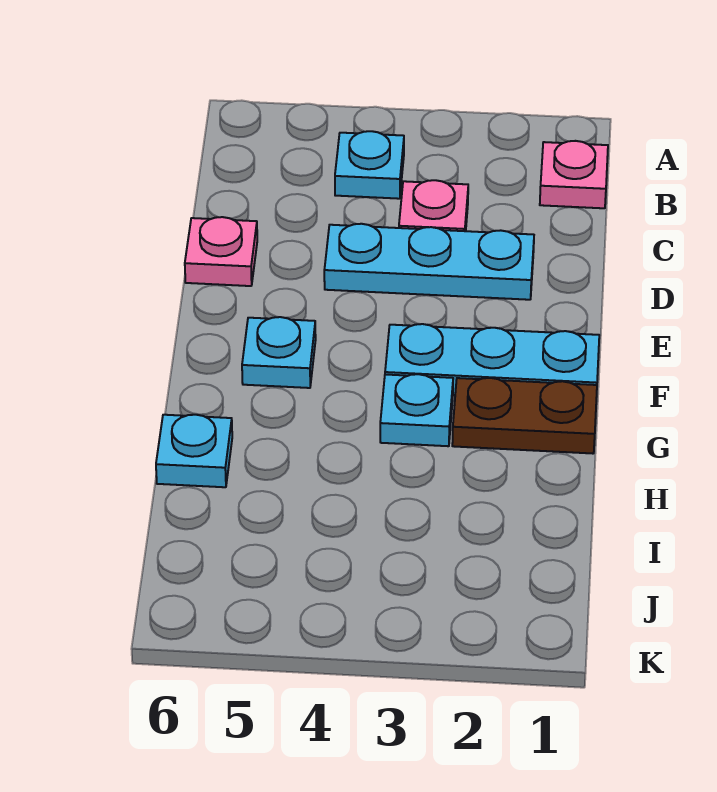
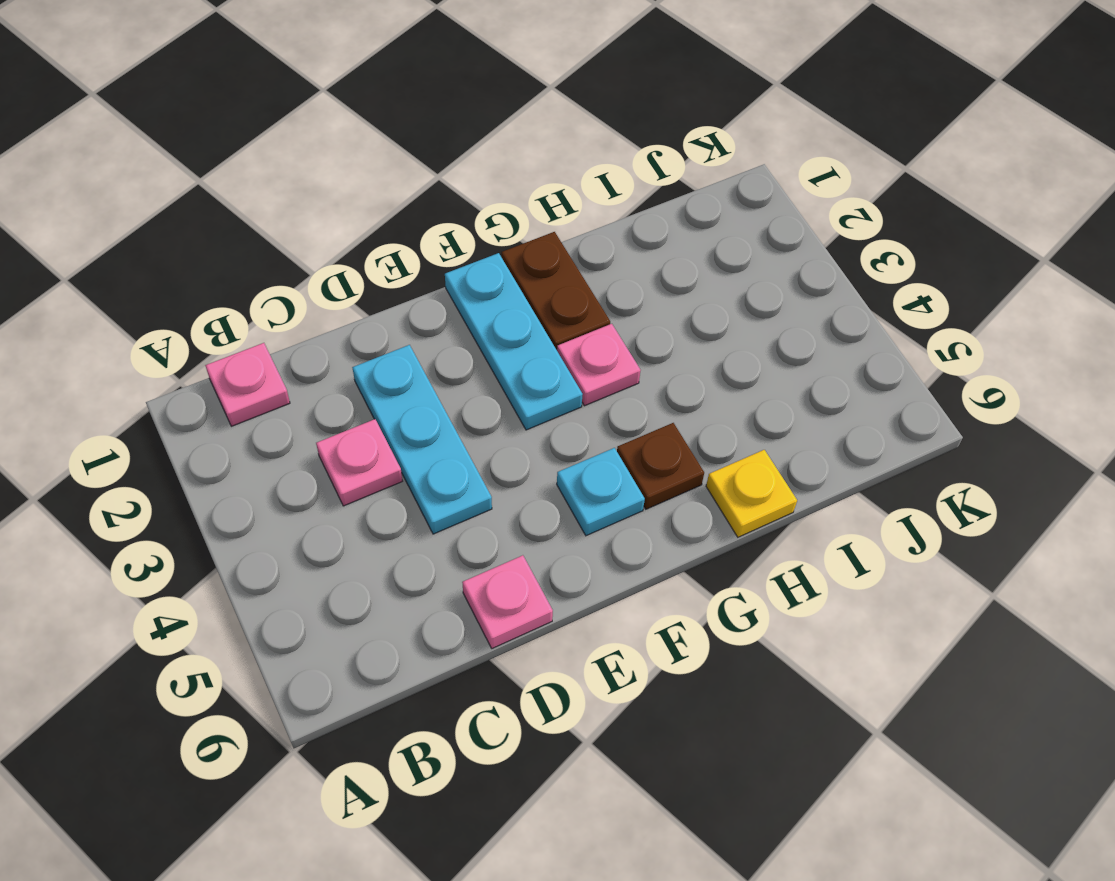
cyan 1x1 plate [335,131,404,199] -> none
cyan 1x1 plate [380,374,453,446] -> pink 1x1 plate [557,324,641,406]
none -> brown 1x1 plate [617,423,704,509]
cyan 1x1 plate [156,415,232,487] -> yellow 1x1 plate [706,450,797,537]

